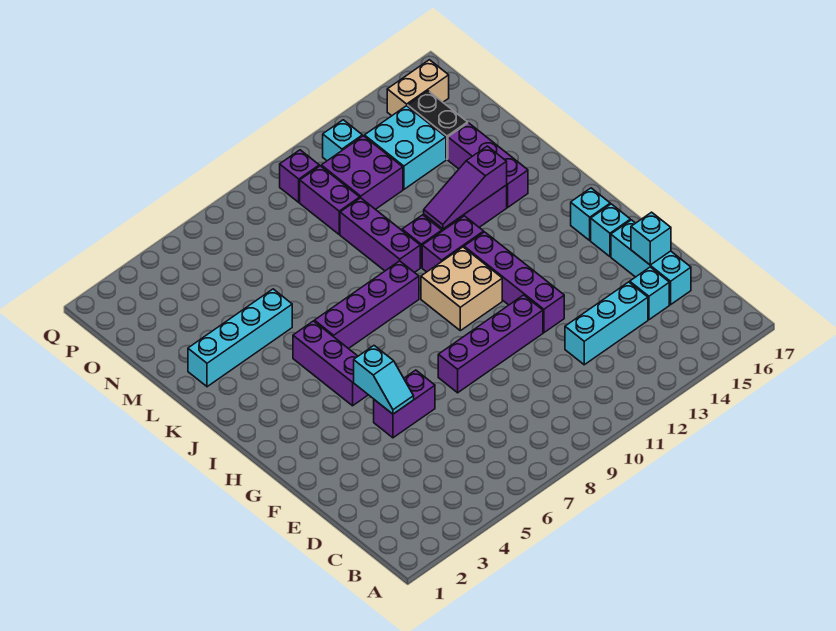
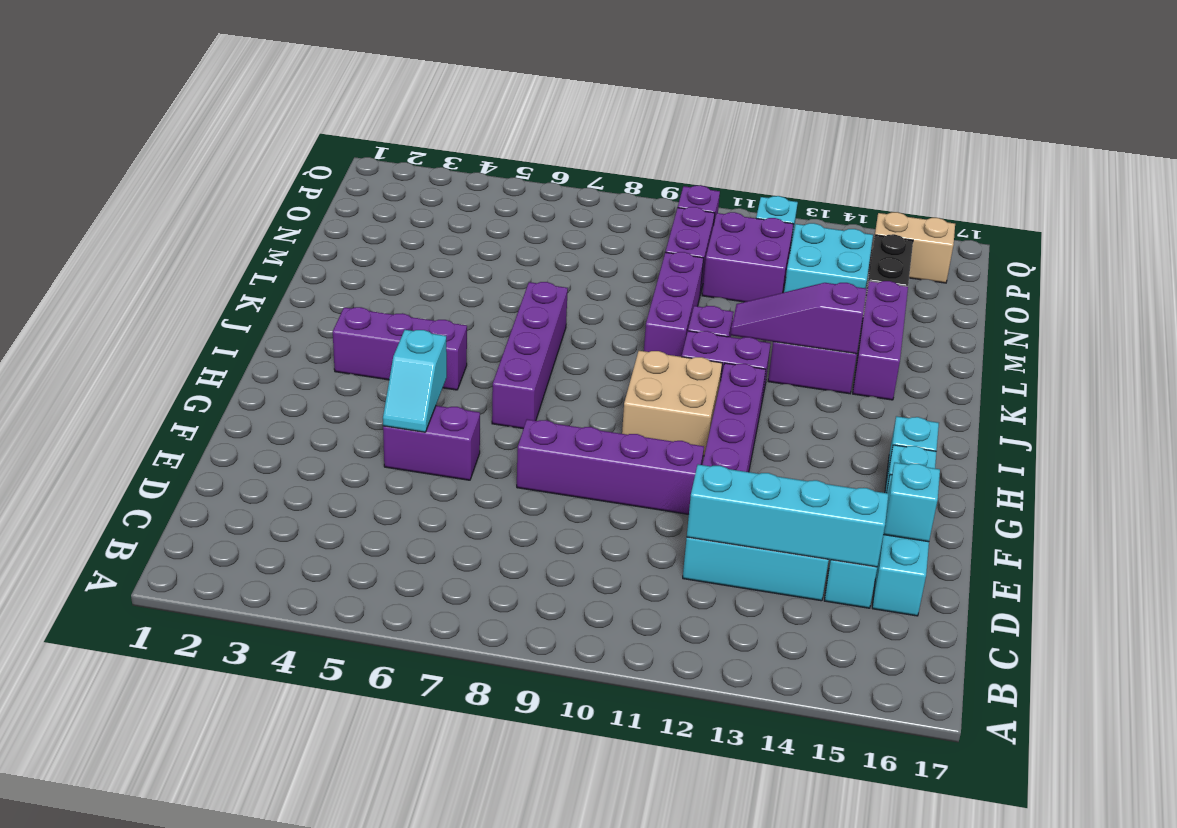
purple 1x3 brick [293,321,368,406] -> purple 1x3 brick turned to [333,307,467,390]
purple 1x4 brick [315,261,419,349] -> purple 1x4 brick turned to [492,282,568,429]
cyan 1x4 brick [188,289,292,387] -> cyan 1x4 brick moved to [687,465,889,567]

